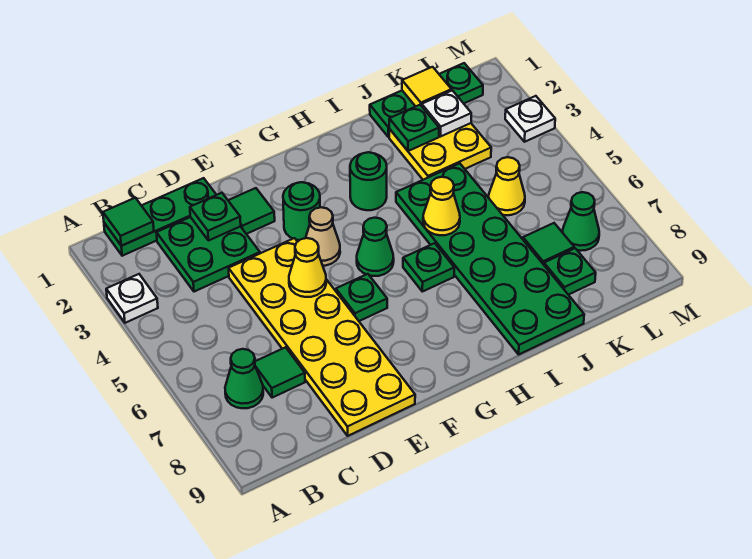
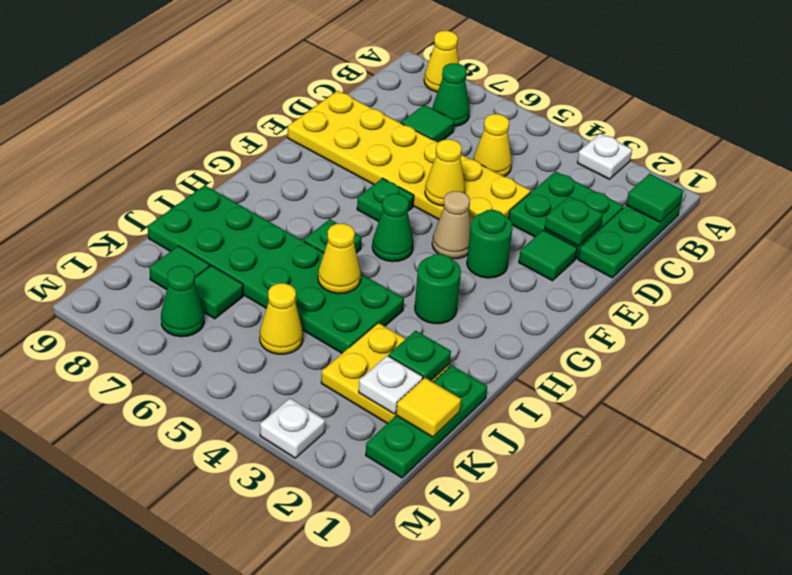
none -> yellow 1x1 cone [424,31,459,92]
none -> yellow 1x1 cone [473,114,512,177]
green 1x1 plate [544,248,596,295] -> green 1x1 tile [149,246,210,290]

